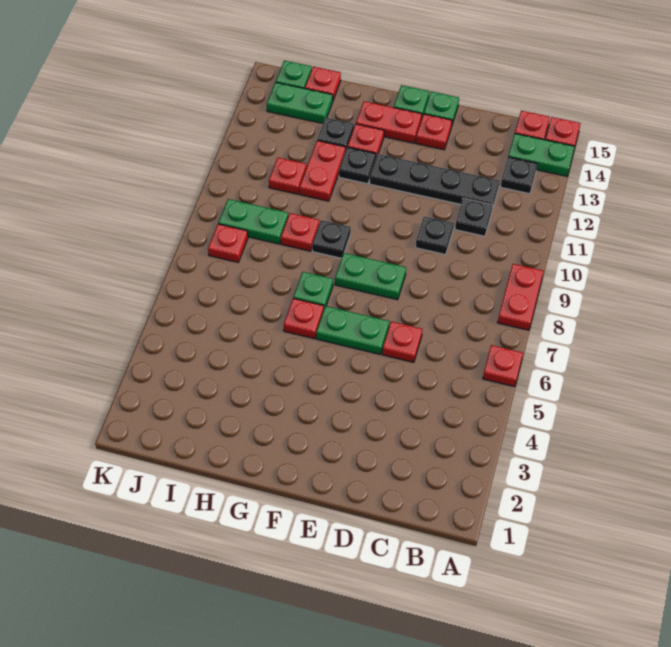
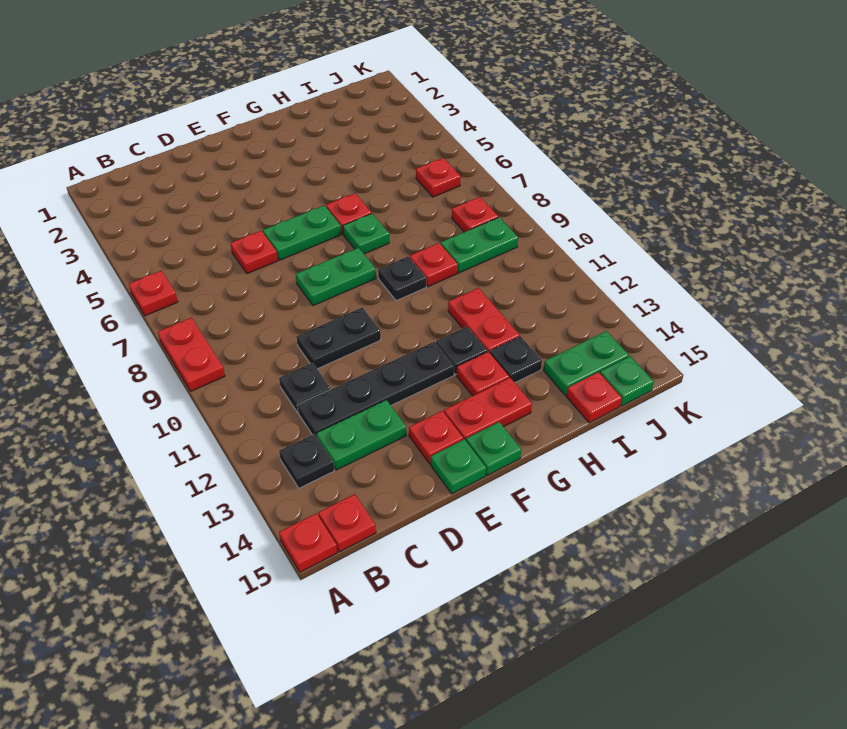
green 1x2 plate [508,134,575,176] -> green 1x2 plate moved to [316,400,406,470]
black 1x1 plate [416,216,454,255] -> black 1x2 plate [296,307,381,369]
red 1x1 plate [269,158,307,194] -> red 1x1 plate moved to [416,158,461,197]

